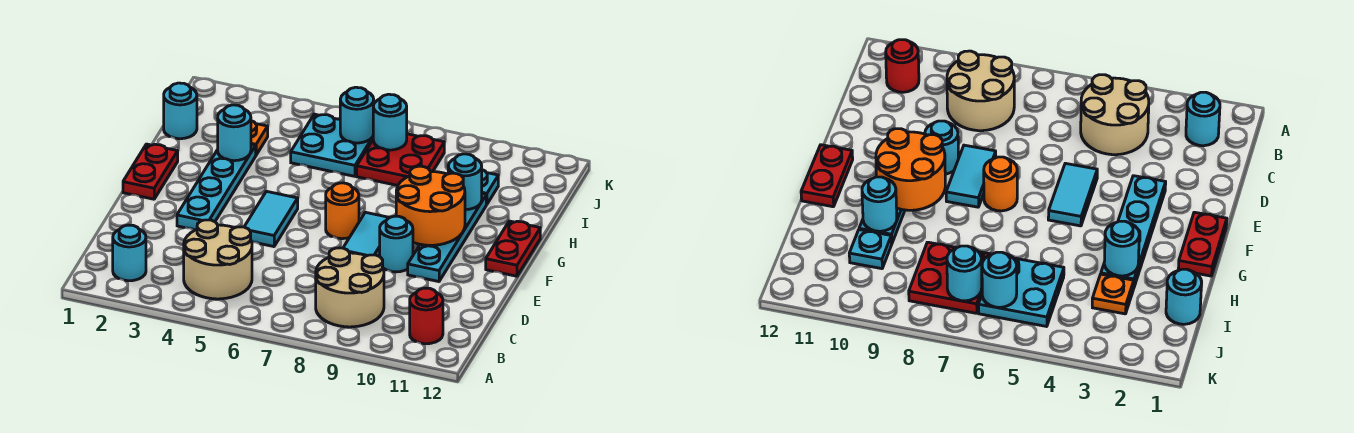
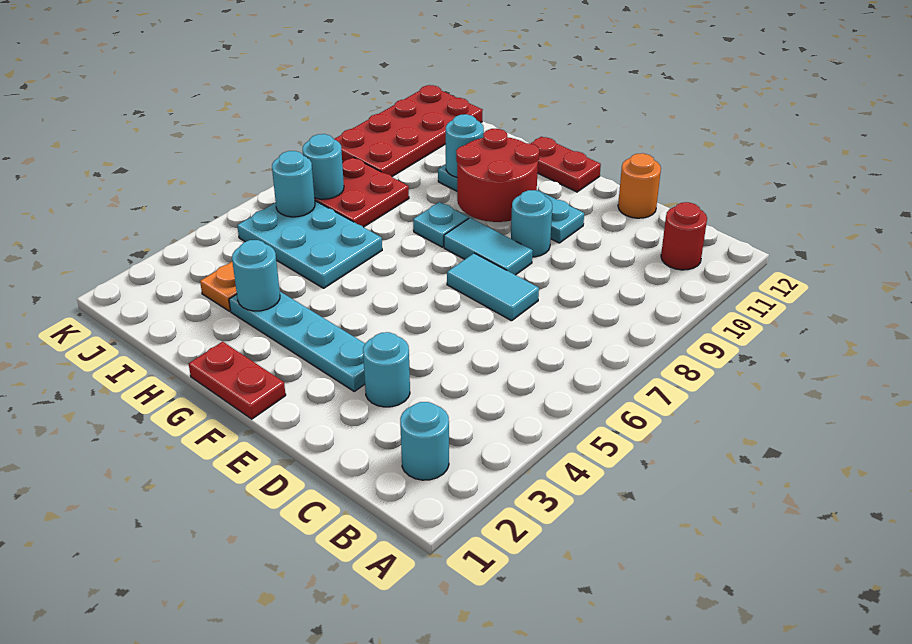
tan 2x2 round brick [184,220,252,299] -> none
tan 2x2 round brick [316,248,384,327] -> none
cyan 1x2 tile [244,191,298,247] -> cyan 1x2 tile moved to [447,253,539,321]
orange 1x1 round brick [326,183,359,239] -> orange 1x1 round brick moved to [618,153,661,218]
orange 2x2 round brick [396,166,465,245] -> red 2x2 round brick [456,129,539,222]
cyan 1x1 round brick [164,83,197,139] -> cyan 1x1 round brick moved to [363,332,410,407]
cyan 2x2 plate [291,114,373,176] -> cyan 2x3 plate [237,201,382,288]
cyan 1x1 plate [482,170,498,204] -> cyan 1x1 plate moved to [413,202,469,247]
none -> red 2x4 plate [334,85,483,176]

